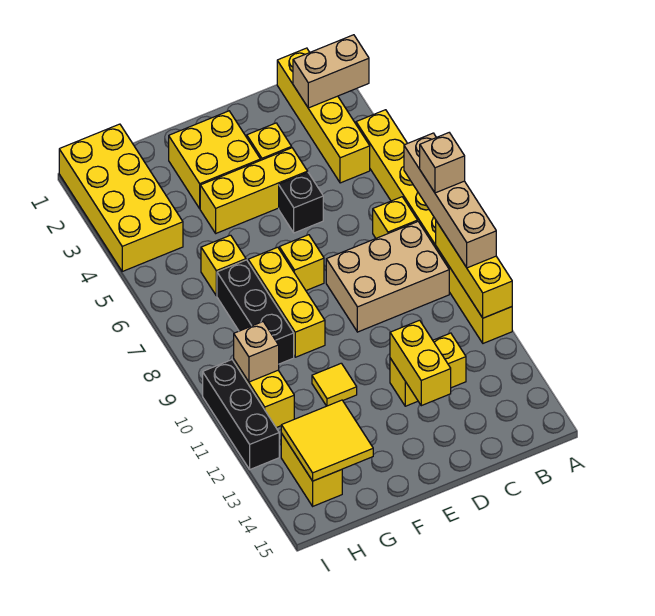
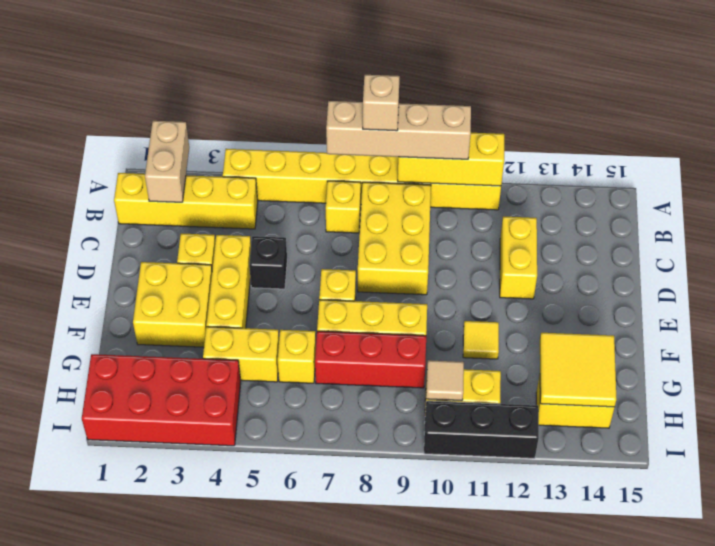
tan 2x3 brick [326,222,449,332] -> yellow 2x3 brick [358,182,431,295]
yellow 1x2 brick [390,320,451,406] -> yellow 1x2 brick moved to [203,327,279,382]
black 1x3 brick [217,260,294,364] -> red 1x3 brick [315,331,426,388]
yellow 2x4 brick [59,124,183,271] -> red 2x4 brick [82,354,241,446]
tan 1x1 brick [234,322,279,382] -> tan 1x1 tile [426,360,464,401]

